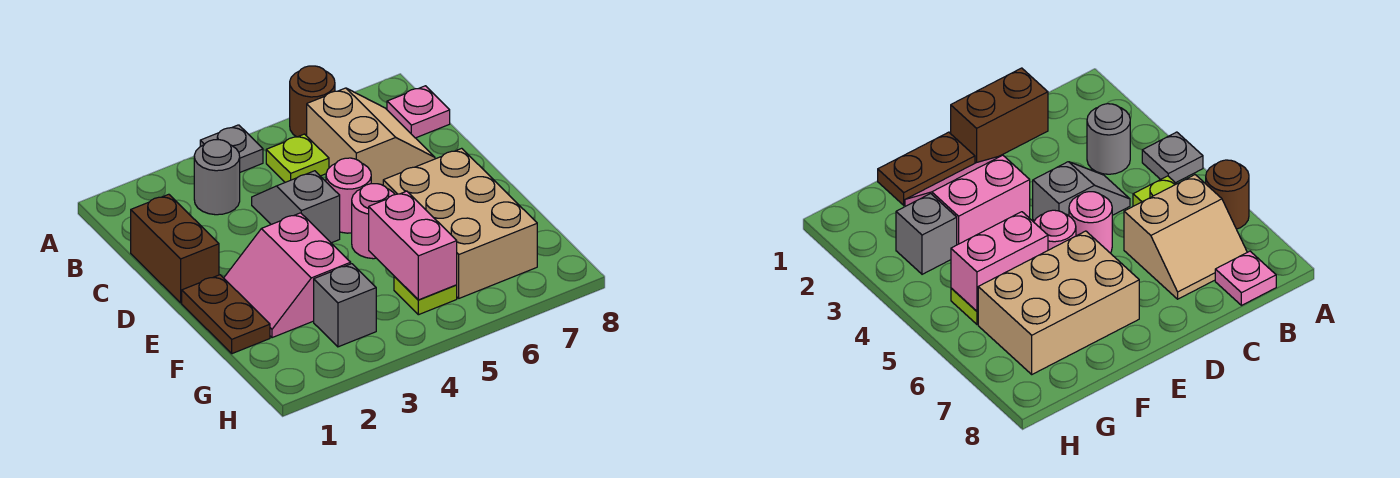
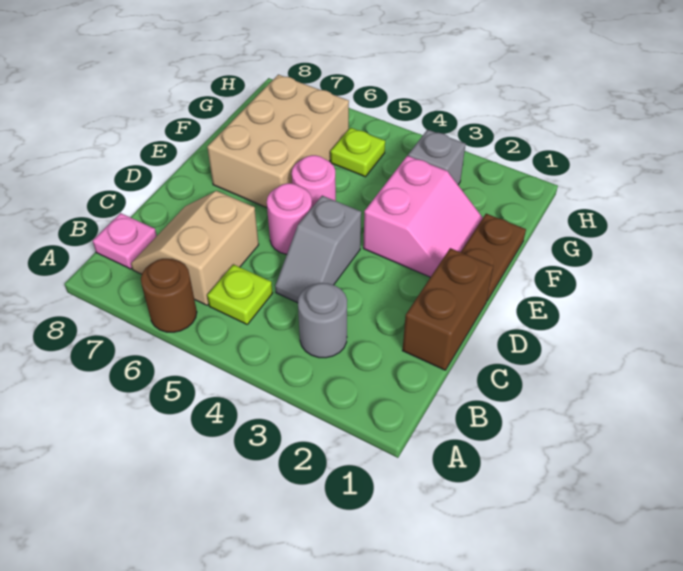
grey 1x1 plate [200,125,263,172] -> none
pink 1x2 brick [369,191,457,300] -> none

